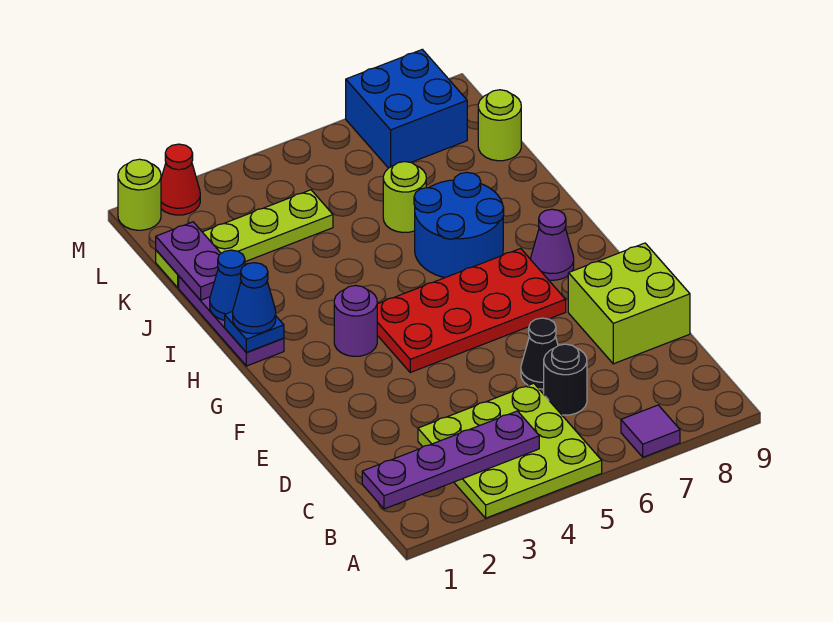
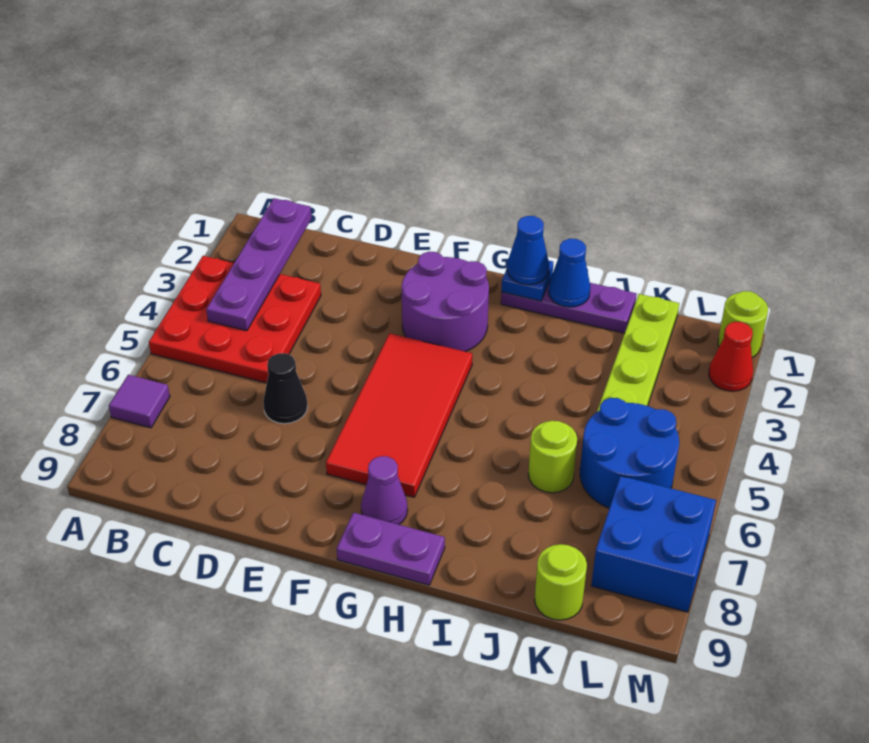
lime 3x3 plate [418,383,602,518] -> red 3x3 plate [149,256,321,383]
black 1x1 round brick [544,344,587,415] -> none
lime 2x2 brick [568,243,690,364] -> none
red 2x4 plate [377,248,566,372] -> red 2x4 tile [326,333,472,497]
purple 1x1 round brick [334,285,377,356] -> purple 2x2 round brick [402,252,489,352]
blue 2x2 round brick [414,172,504,278] -> blue 2x2 round brick moved to [580,398,679,508]
purple 1x2 plate [156,222,221,300] -> purple 1x2 plate moved to [337,513,445,585]

